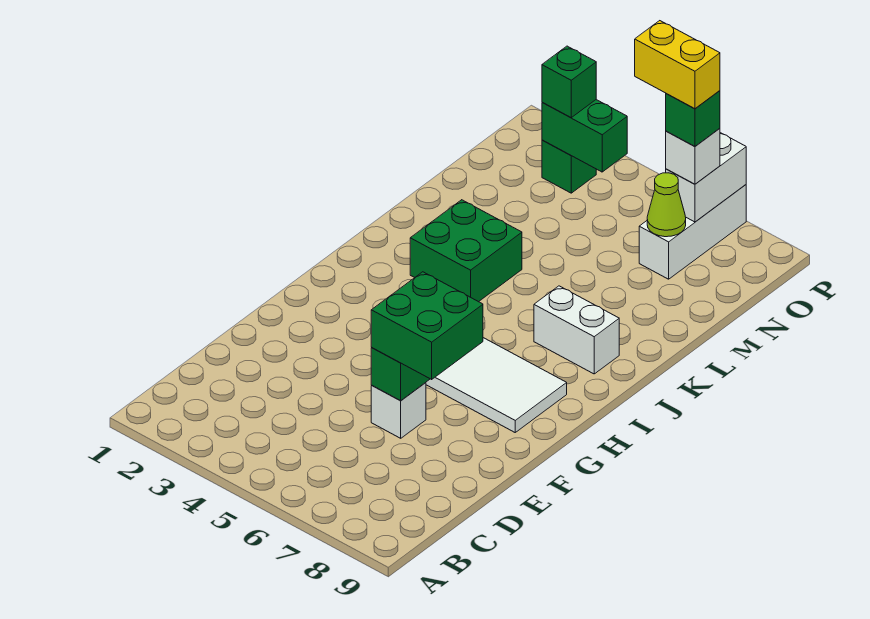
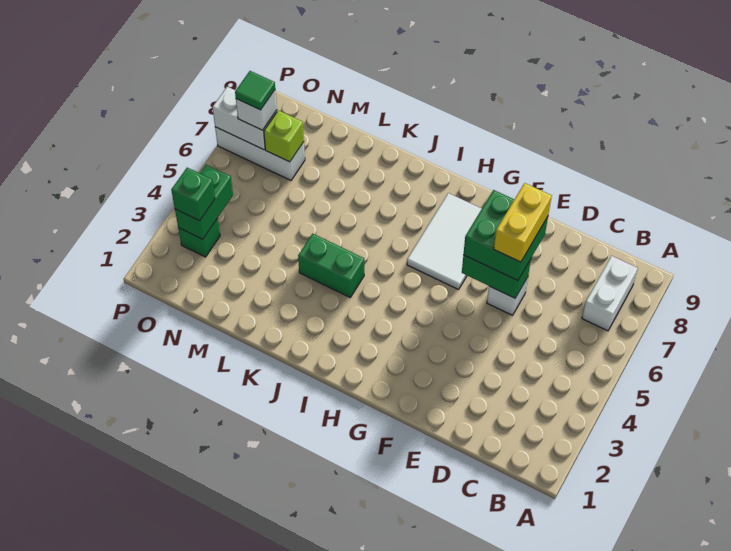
green 2x2 brick [410,200,522,302] -> green 1x2 brick [298,234,364,297]
white 1x2 brick [534,286,619,374] -> white 1x2 brick moved to [582,256,638,331]
lime 1x1 cone [647,173,686,237] -> lime 1x1 brick [264,110,304,162]
yellow 1x2 brick [635,21,720,109] -> yellow 1x2 brick moved to [494,183,552,262]
green 1x1 brick [666,91,720,146] -> green 1x1 tile [235,71,275,110]

